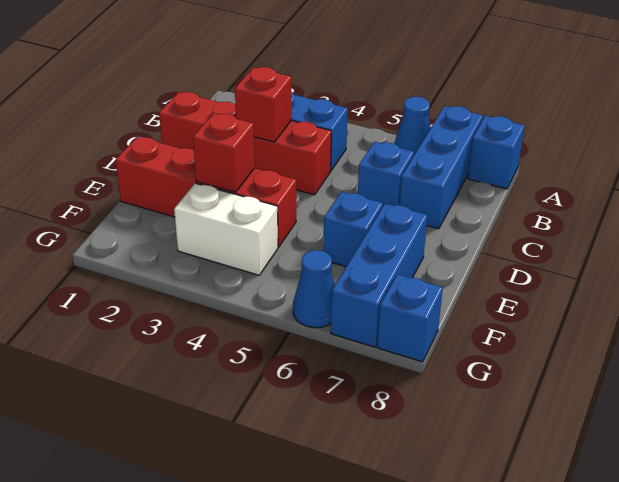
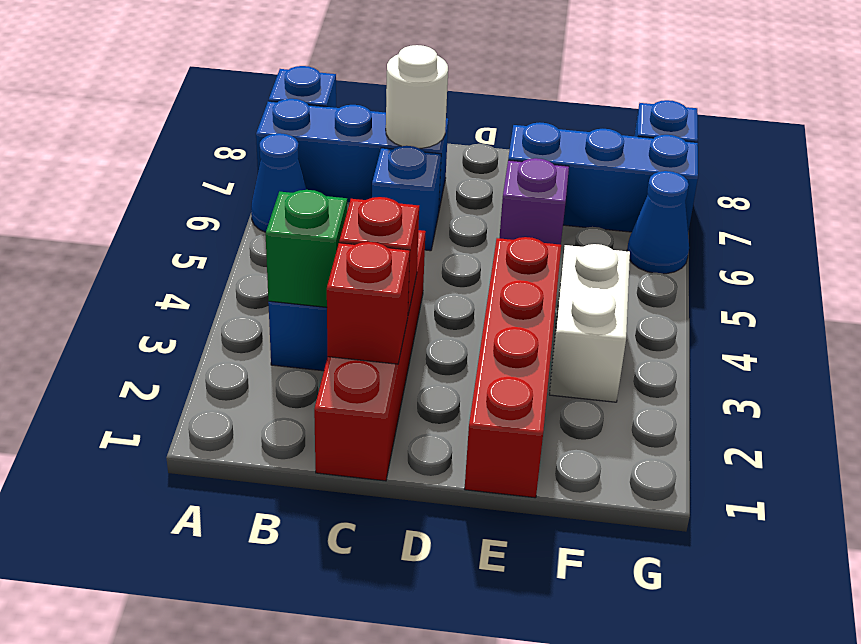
none -> green 1x1 brick [265,190,347,307]
none -> white 1x1 round brick [386,45,448,148]
red 1x1 brick [193,113,255,192] -> red 1x1 brick moved to [327,242,410,364]
blue 1x1 brick [323,192,383,267] -> purple 1x1 brick [500,158,569,245]

